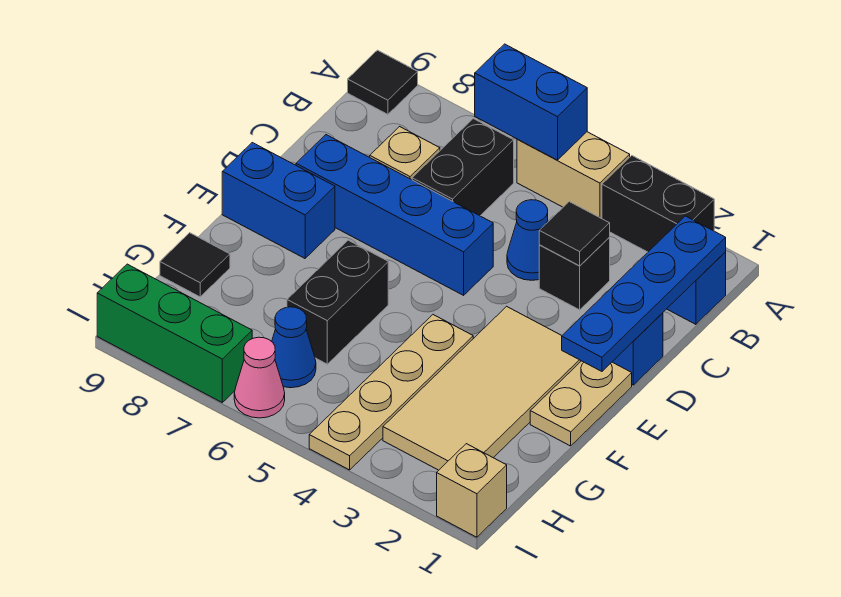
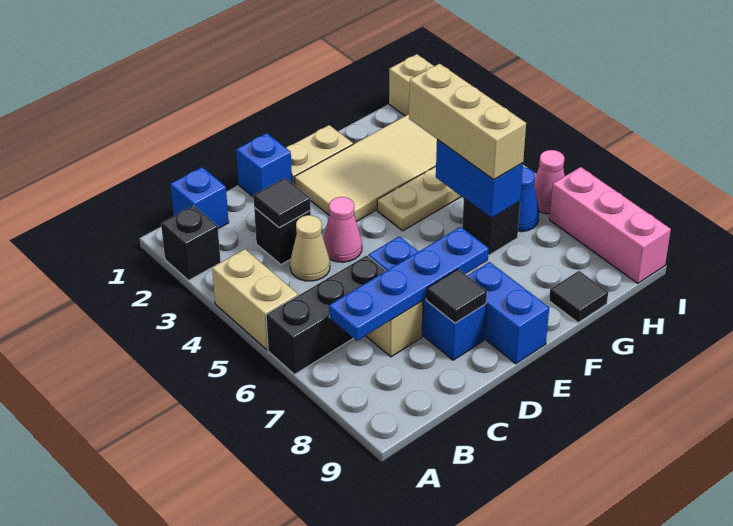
black 1x2 brick [602,156,714,252] -> black 1x1 brick [161,206,221,280]
blue 1x2 brick [475,44,587,160] -> blue 1x2 brick moved to [436,139,523,218]
black 1x1 tile [348,50,418,114] -> black 1x1 tile moved to [426,269,487,323]
blue 1x4 plate [562,216,726,371] -> blue 1x4 plate moved to [329,227,489,341]
black 1x2 brick [412,119,514,216] -> black 1x3 brick [266,256,386,374]
blue 1x1 cone [507,200,548,280] -> tan 1x1 cone [290,215,330,281]
none -> pink 1x1 cone [323,197,362,262]
blue 1x4 brick [296,135,493,295] -> blue 1x3 brick [368,236,486,360]
black 1x2 brick [287,240,388,364] -> black 1x1 brick [462,199,520,255]
none -> tan 1x3 brick [409,64,526,179]
green 1x3 brick [97,264,252,402] -> pink 1x3 brick [550,167,671,283]

